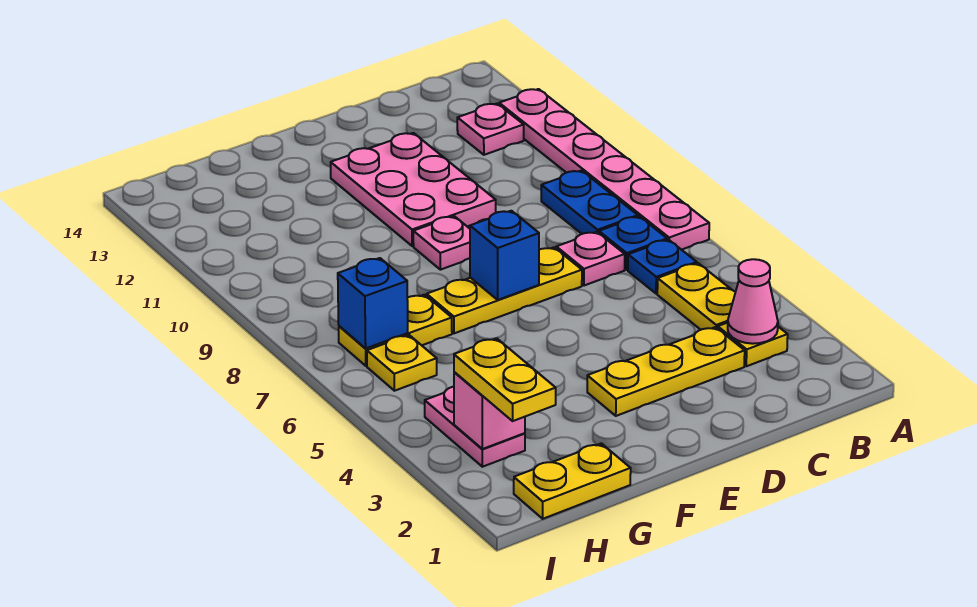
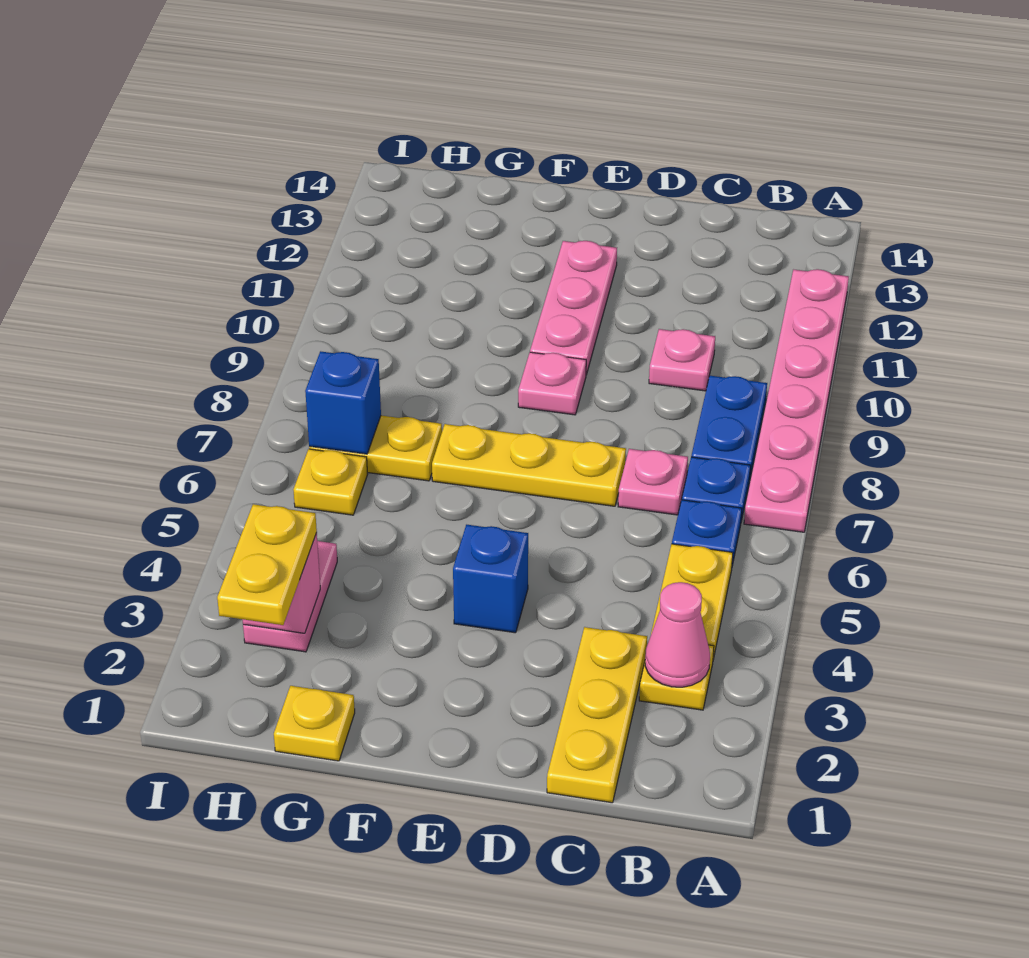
pink 1x1 plate [457,104,524,155] -> pink 1x1 plate moved to [649,329,715,391]
yellow 1x3 plate [587,327,745,416] -> yellow 1x3 plate turned to [547,627,647,803]
pink 2x3 plate [331,133,496,246] -> pink 1x3 plate [530,241,617,375]
blue 1x1 brick [470,211,539,300] -> blue 1x1 brick moved to [453,525,528,633]
yellow 1x2 plate [514,443,631,519] -> yellow 1x1 plate [274,686,355,761]

